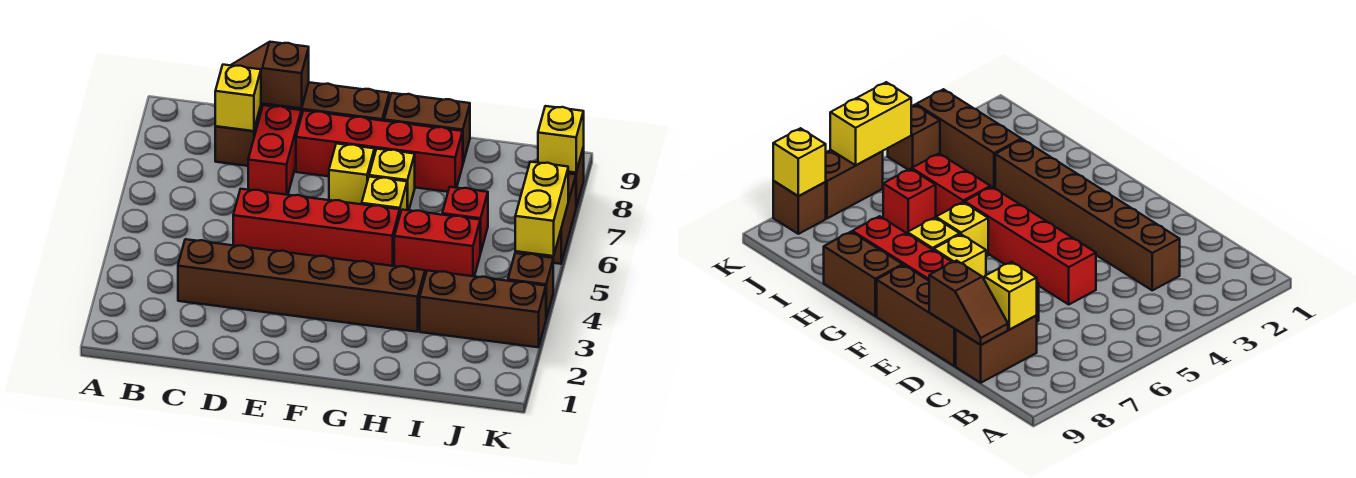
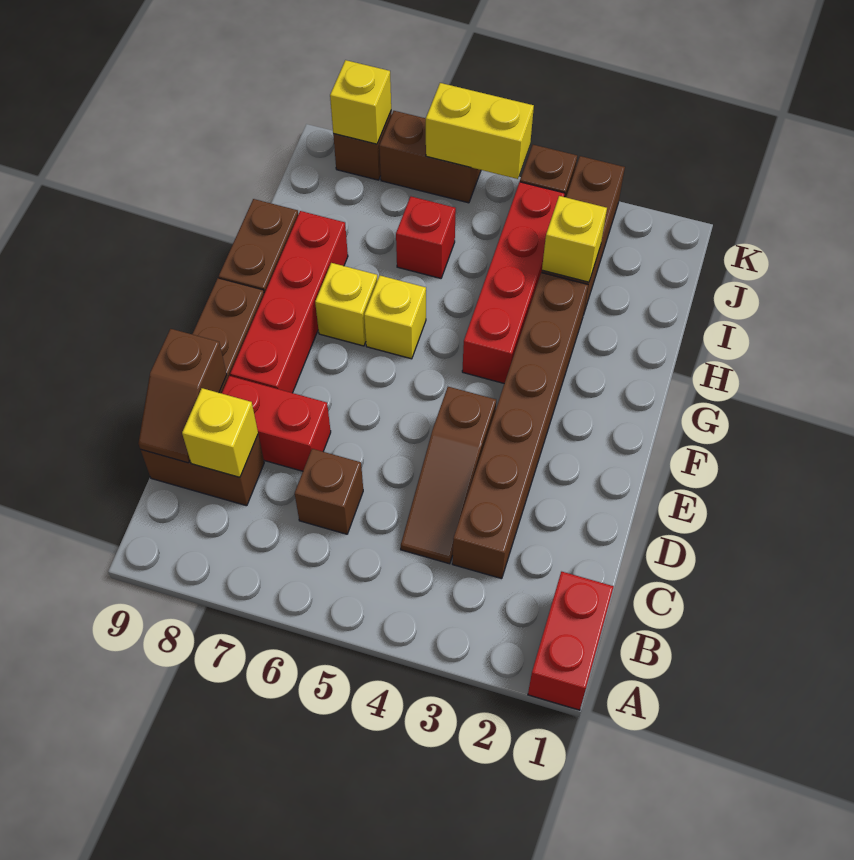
none -> brown 1x3 slope [401,387,496,564]
none -> brown 1x1 brick [295,449,363,534]
red 1x4 brick [233,189,400,266] -> red 1x4 brick moved to [462,182,565,383]
yellow 1x1 brick [329,144,374,204] -> yellow 1x1 brick moved to [542,196,607,282]
red 1x2 brick [394,210,480,276] -> red 1x2 brick moved to [528,572,614,710]

